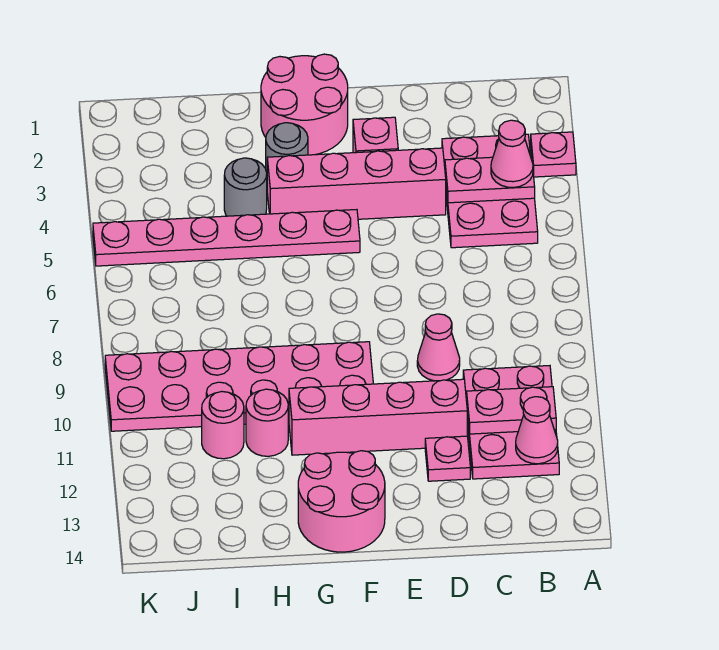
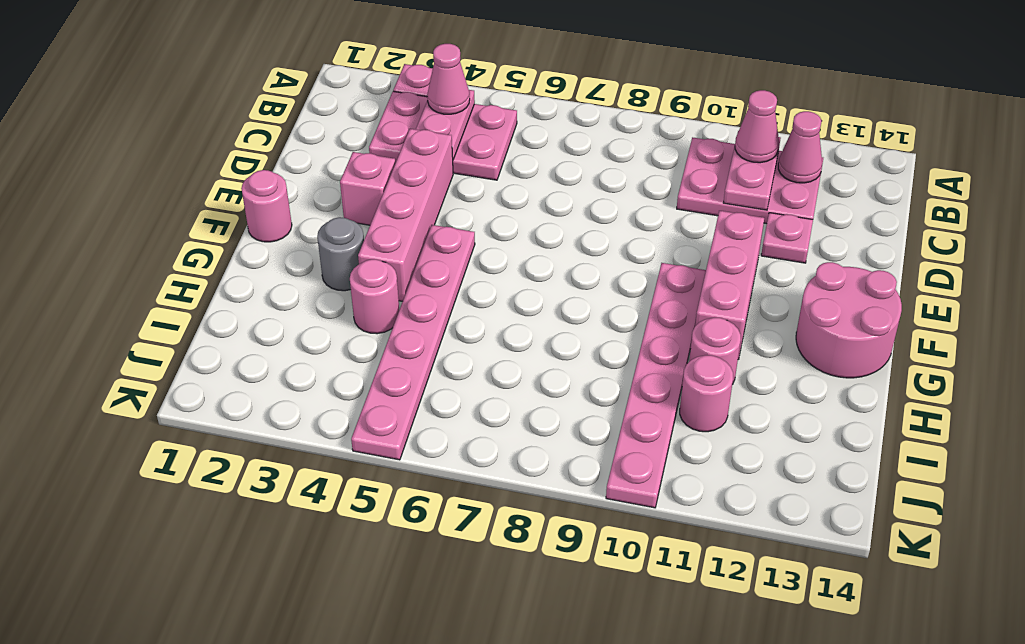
pink 1x1 cone [417,314,460,381] -> pink 1x1 cone moved to [735,90,779,163]
pink 1x4 brick [289,379,467,455] -> pink 1x3 brick [695,211,764,360]
pink 2x2 round brick [261,54,348,155] -> pink 1x1 round brick [241,170,292,242]
pink 2x6 plate [105,342,373,431] -> pink 1x6 plate [606,263,706,508]
grey 1x1 round brick [224,158,267,216] -> pink 1x1 round brick [350,259,399,334]

